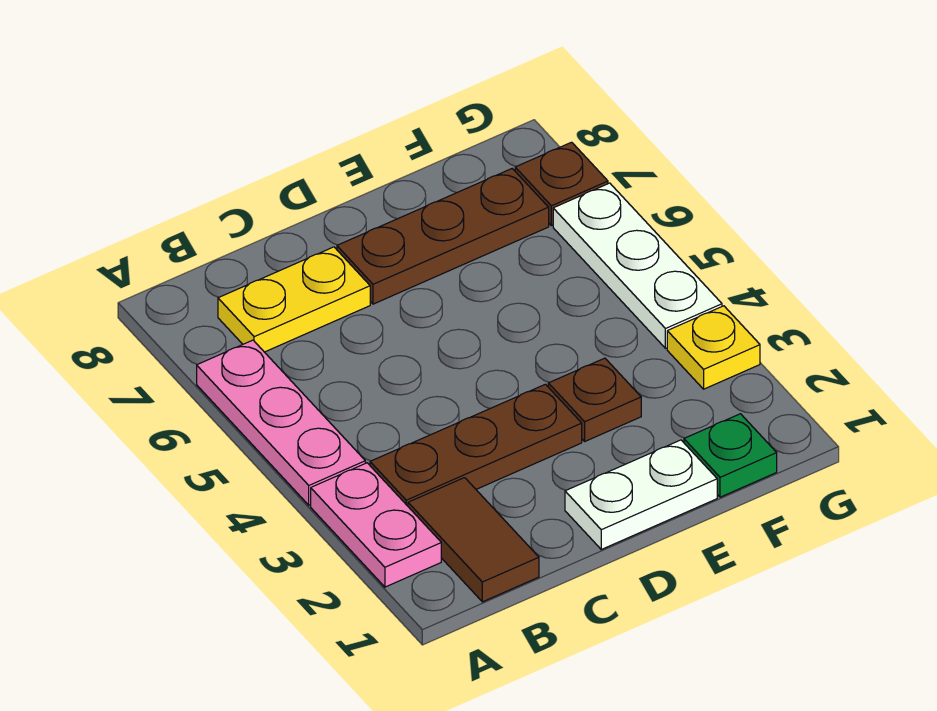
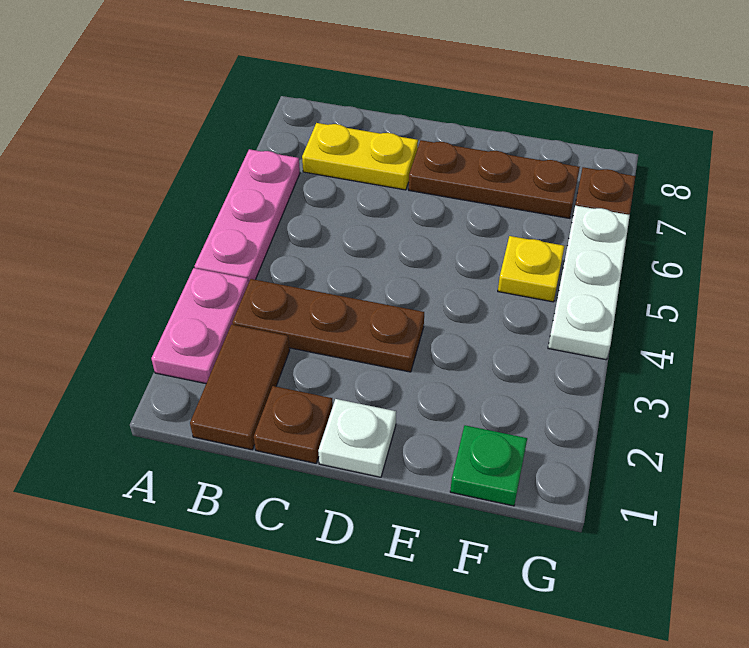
white 1x2 plate [565,440,717,549] -> white 1x1 plate [318,399,396,477]
brown 1x1 plate [548,358,641,441] -> brown 1x1 plate moved to [254,386,333,463]
yellow 1x1 plate [667,306,760,389] -> yellow 1x1 plate moved to [498,236,564,302]

